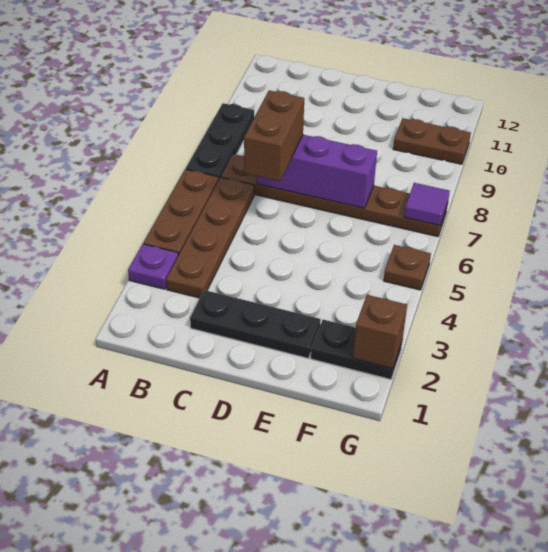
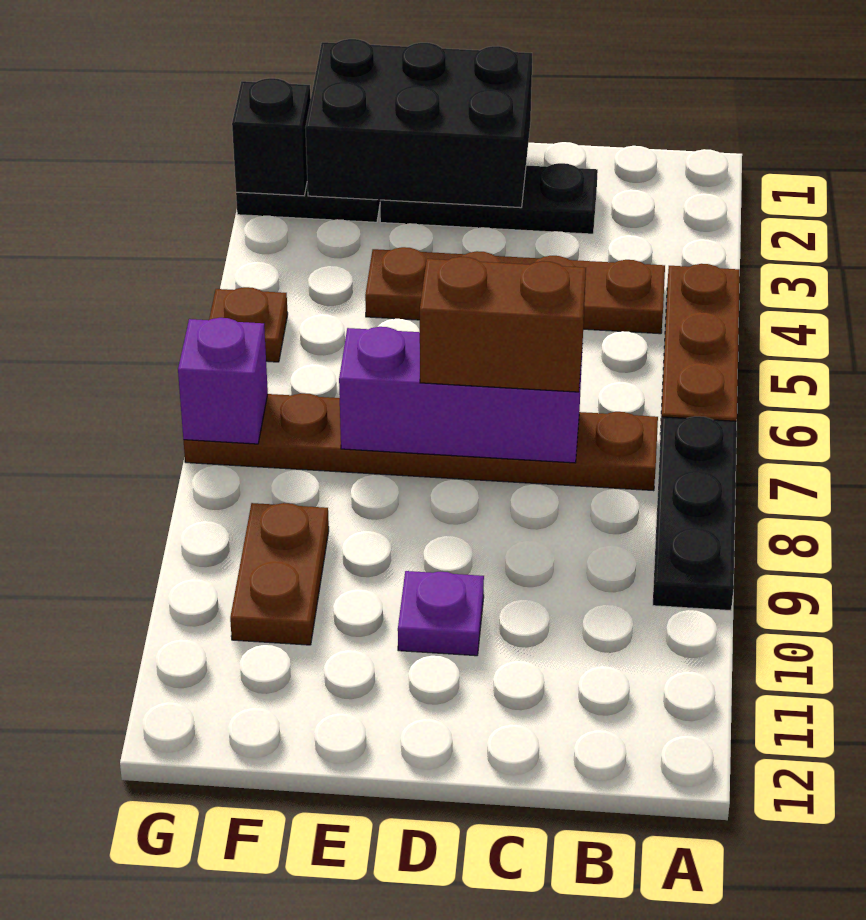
purple 1x1 plate [128,244,178,289] -> purple 1x1 plate moved to [398,571,484,656]
brown 1x4 plate [166,177,254,298] -> brown 1x4 plate turned to [365,247,665,334]
brown 1x2 brick [244,90,304,181] -> brown 1x2 brick turned to [420,257,586,392]
none -> black 2x3 brick [305,39,532,208]
brown 1x2 plate [393,118,471,164] -> brown 1x2 plate turned to [230,503,329,645]
brown 1x1 brick [353,295,407,369] -> black 1x1 brick [232,78,311,196]
purple 1x1 tile [404,183,450,225] -> purple 1x1 brick [178,318,268,444]

